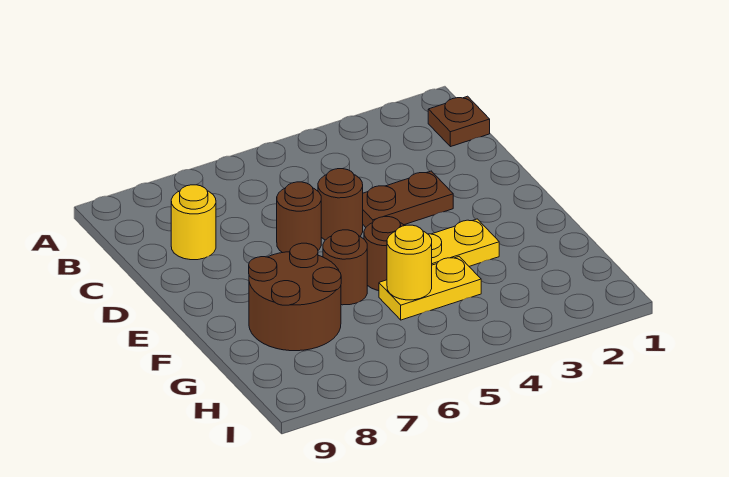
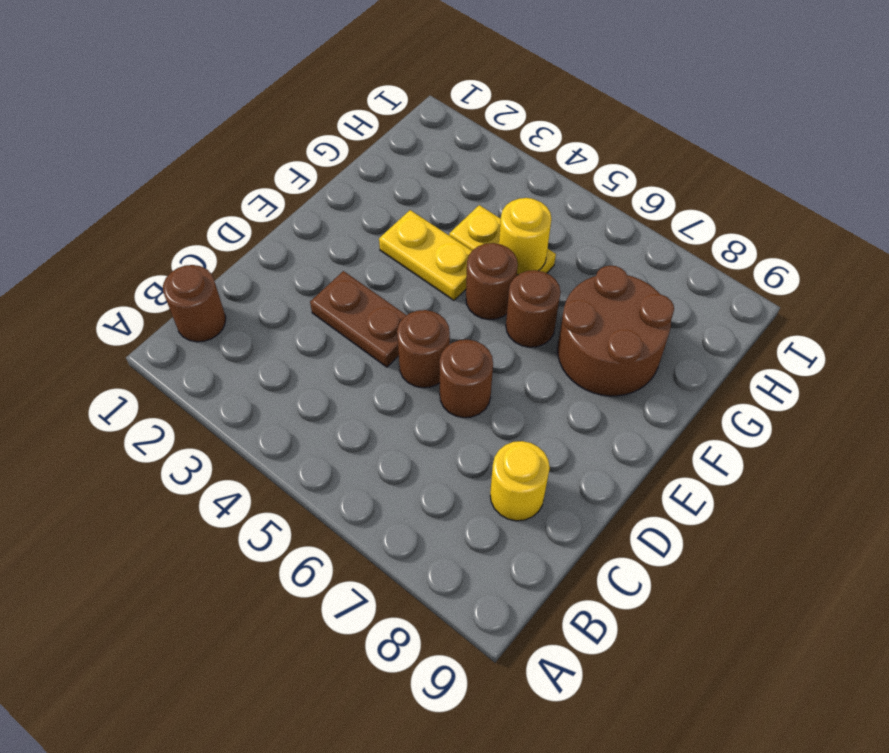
brown 1x1 plate [428,96,490,147] -> brown 1x1 round brick [163,265,226,342]

